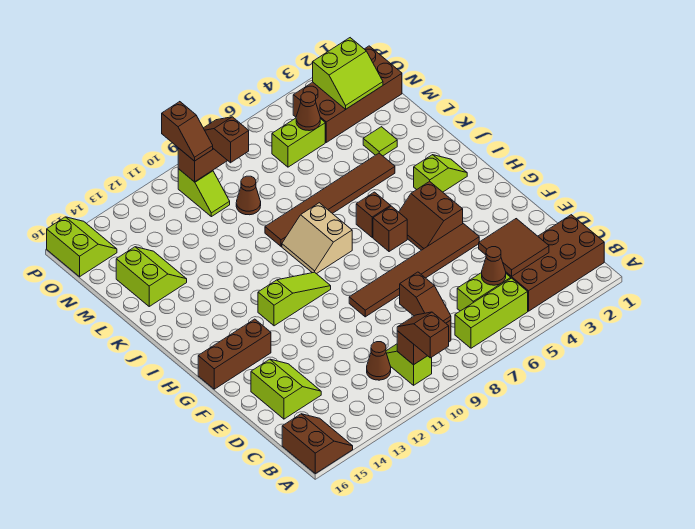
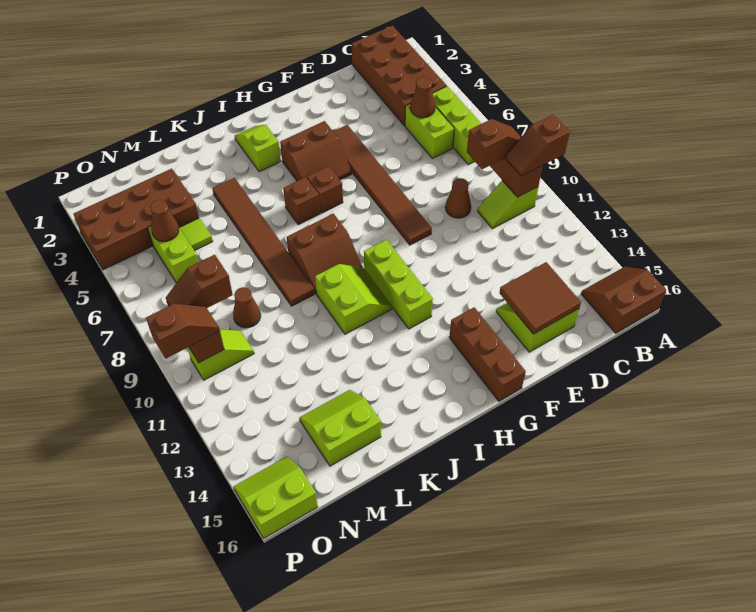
brown 2x2 tile [479,219,549,276] -> brown 2x2 tile moved to [500,262,581,334]
brown 1x1 cone [367,342,391,380] -> brown 1x1 cone moved to [445,178,471,218]
lime 1x3 slope [258,272,331,326] -> lime 1x3 brick [364,240,433,329]
tan 2x2 slope [282,203,352,274] -> brown 2x2 slope [287,214,362,293]
lime 1x1 tile [363,127,397,156] -> lime 1x1 tile moved to [179,218,213,251]
brown 2x4 brick [293,46,402,142] -> brown 2x4 brick turned to [74,169,199,270]
lime 2x2 slope [313,38,383,109] -> lime 2x2 slope moved to [315,264,392,334]

